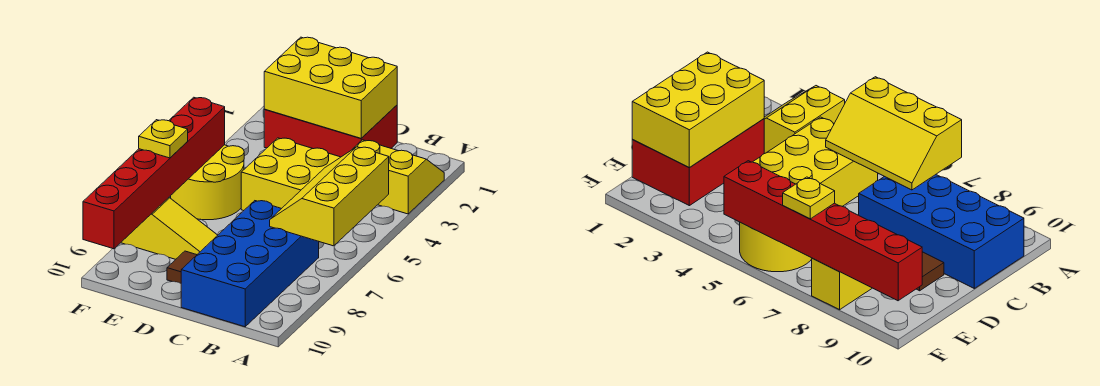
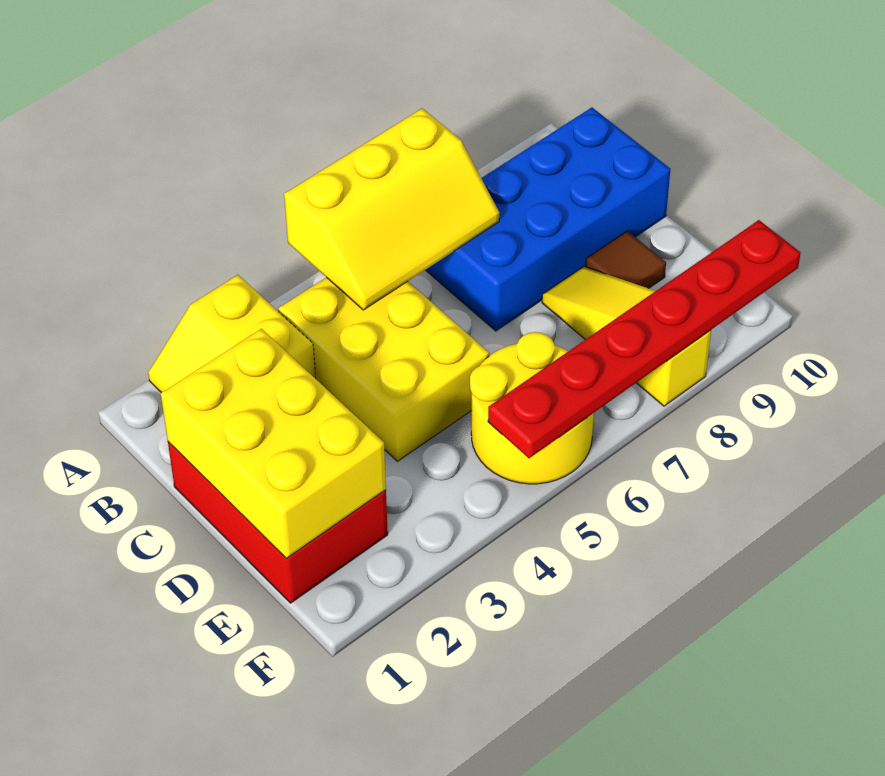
red 1x6 brick [83,97,225,249] -> red 1x6 plate [488,220,800,458]
yellow 1x1 plate [139,120,188,158] -> none

